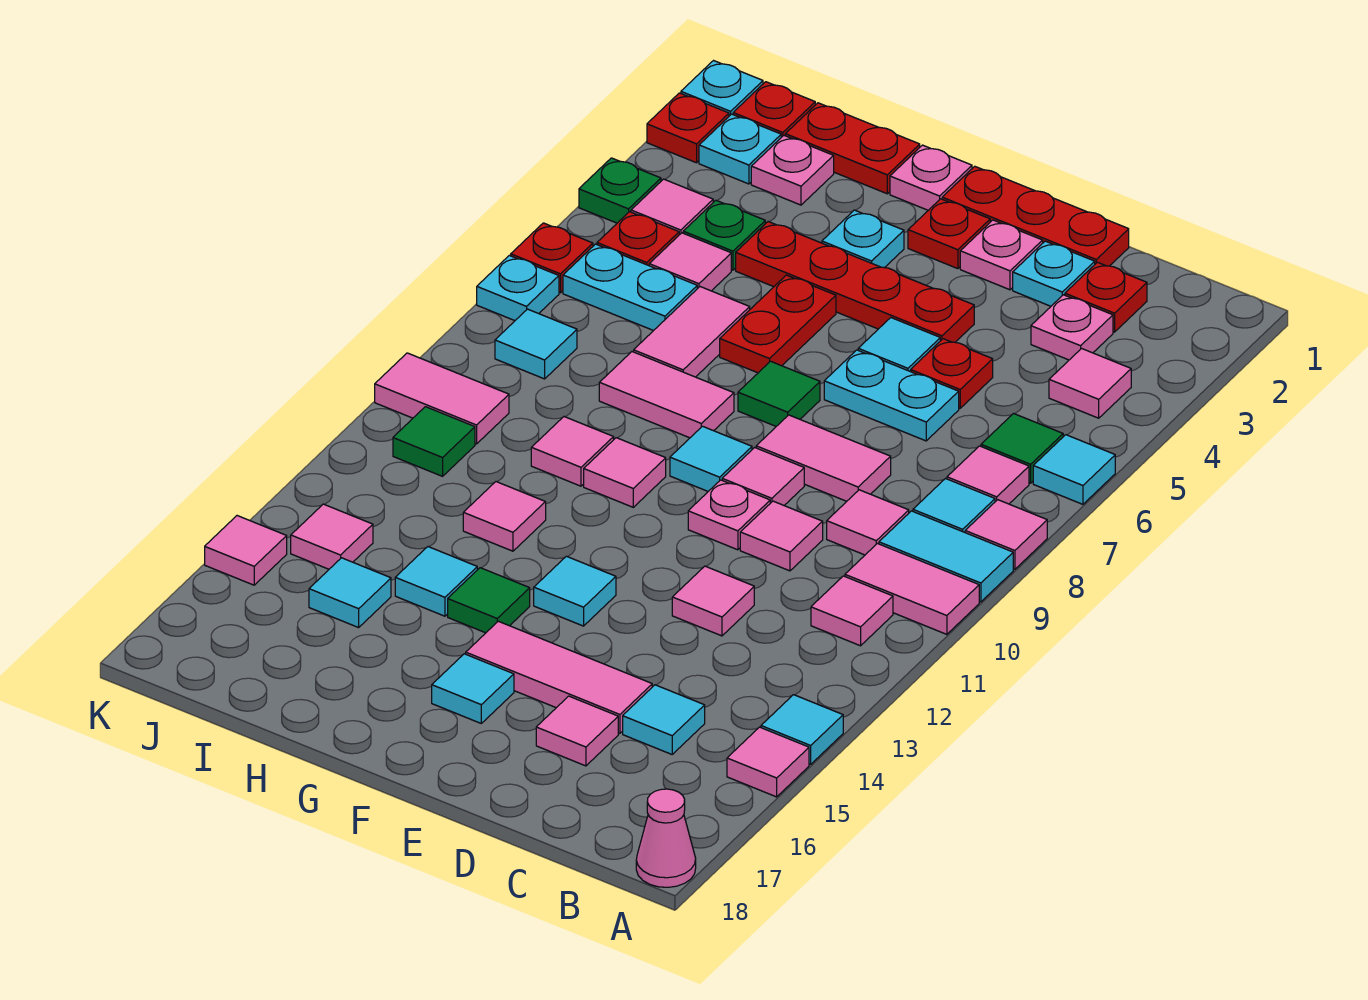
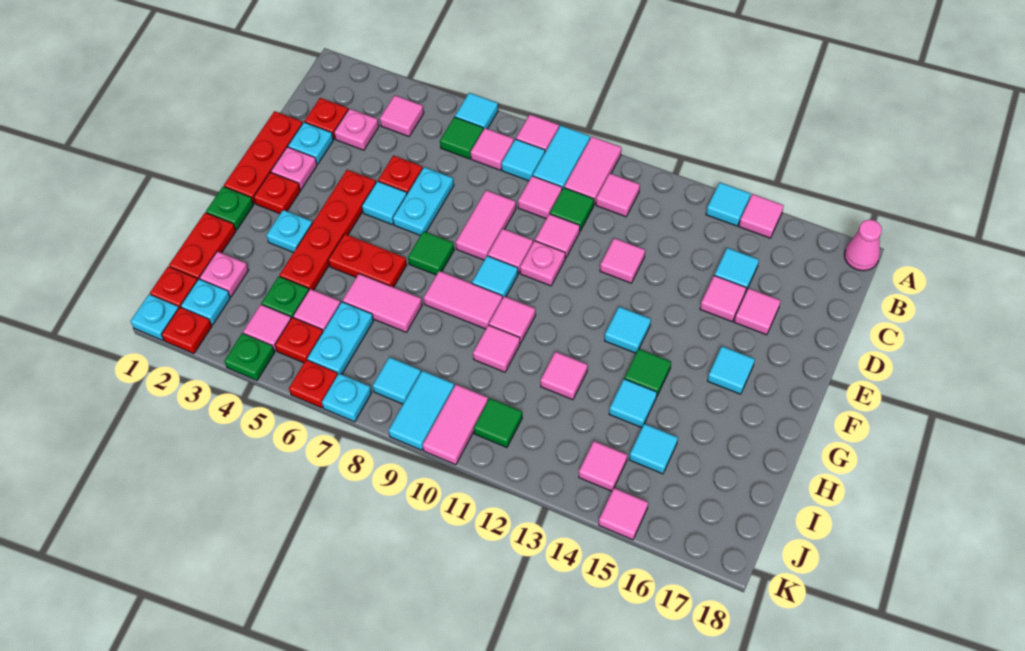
none -> green 1x1 tile [550,188,594,231]
pink 1x3 tile [466,621,652,733] -> pink 1x1 tile [700,276,746,322]
pink 1x1 plate [890,145,972,210] -> green 1x1 plate [206,187,253,230]
pink 1x2 tile [599,352,734,438] -> pink 1x2 tile turned to [424,271,503,329]
none -> cyan 1x2 tile [389,371,454,450]

